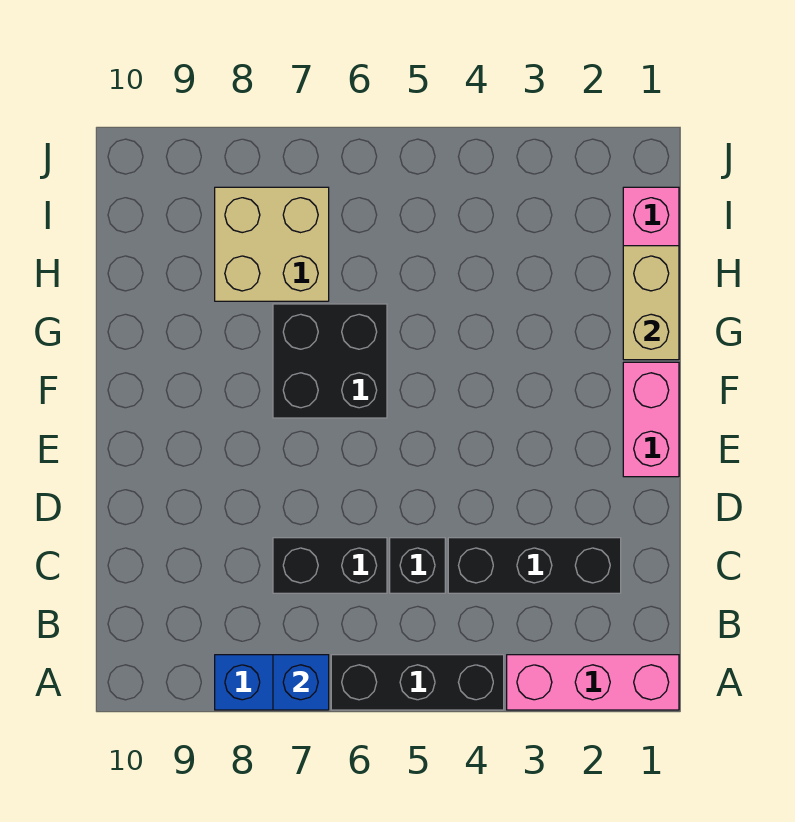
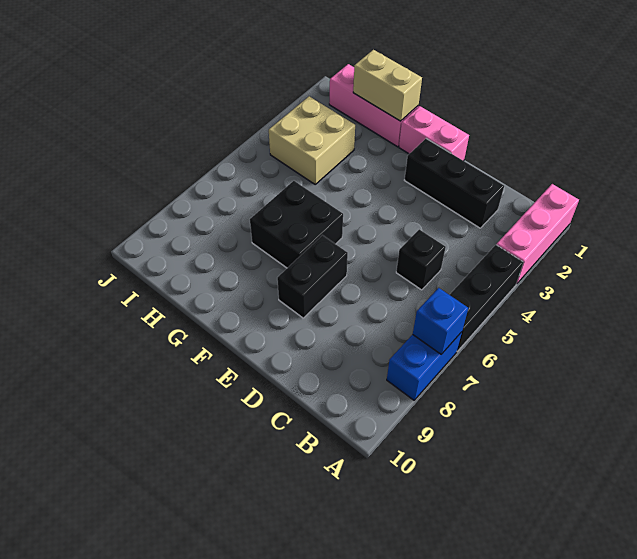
black 1x3 brick [448,538,621,593] -> black 1x3 brick turned to [405,139,504,228]
black 1x2 brick [273,538,387,593] -> black 1x2 brick moved to [277,235,348,318]
tan 2x2 brick [215,187,329,301] -> tan 2x2 brick moved to [269,96,355,184]

